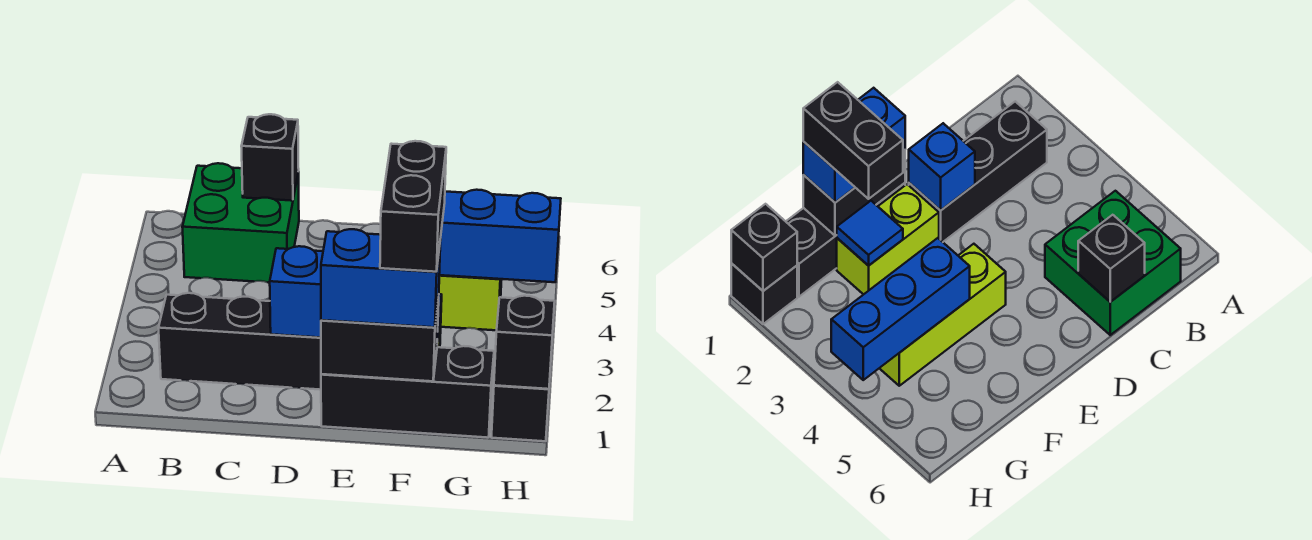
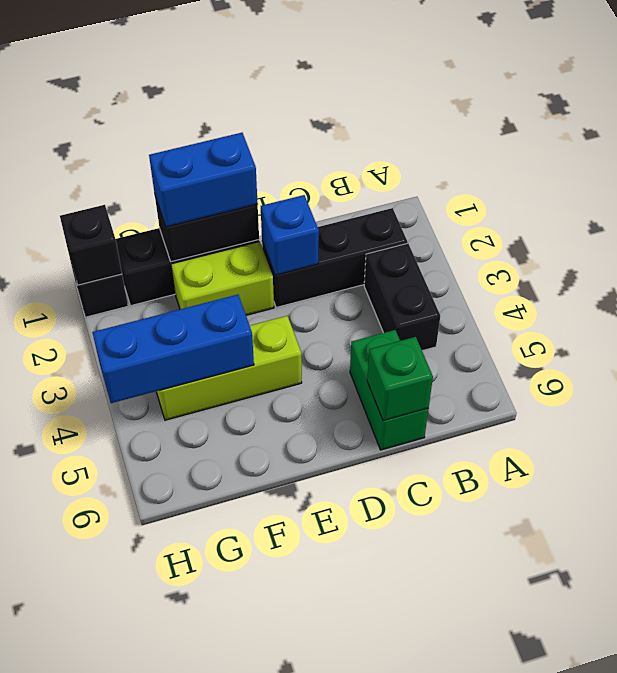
green 2x2 brick [182,163,299,282] -> green 1x2 brick [350,330,429,450]
black 1x1 brick [241,114,299,201] -> green 1x1 brick [367,337,433,421]
black 1x2 brick [380,141,446,272] -> black 1x2 brick moved to [364,243,440,351]
blue 1x1 tile [837,201,903,266] -> none

